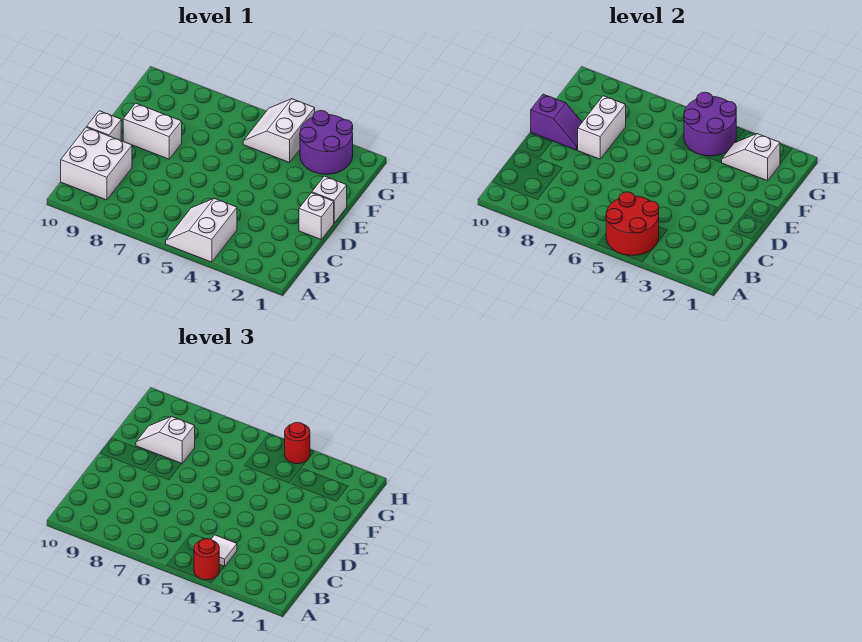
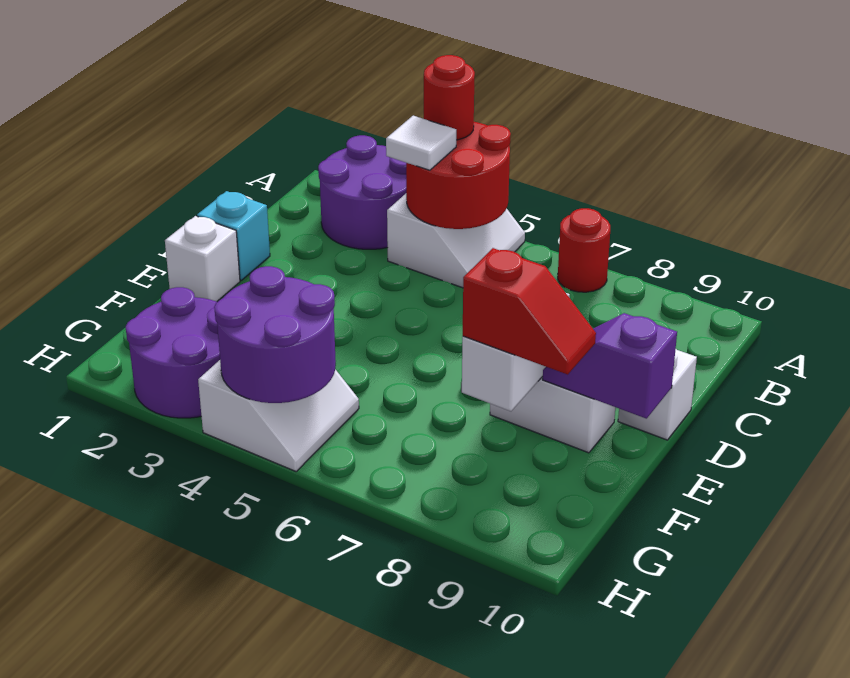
none -> purple 2x2 round brick [318,135,406,249]
white 2x2 brick [61,127,132,200] -> none
white 1x1 brick [299,193,334,239] -> cyan 1x1 brick [197,191,270,280]
white 1x2 slope [136,417,195,463] -> red 1x2 slope [463,248,596,374]
white 1x2 slope [722,134,780,181] -> none
red 1x1 round brick [285,422,310,464] -> red 1x1 round brick moved to [558,208,610,292]

